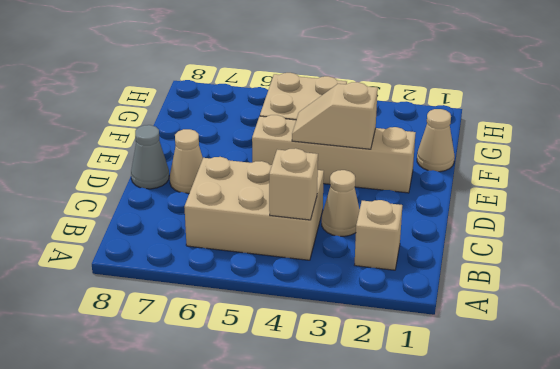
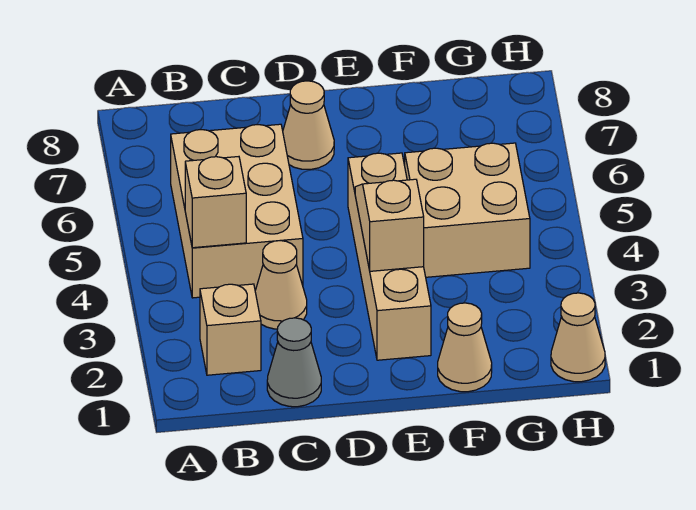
grey 1x1 cone [131,125,169,189] -> grey 1x1 cone moved to [267,318,321,407]
none -> tan 1x1 cone [551,293,605,382]

